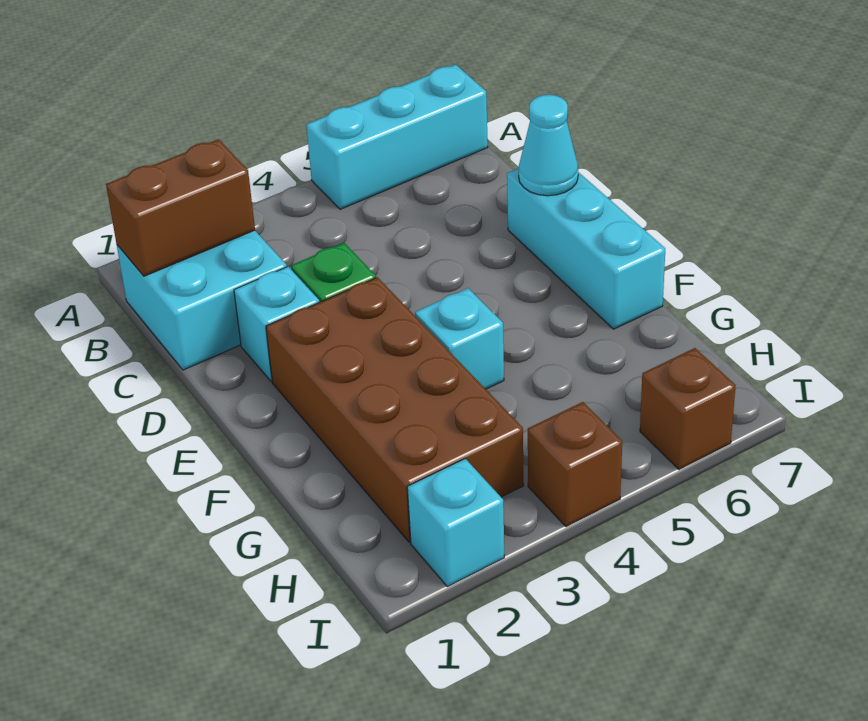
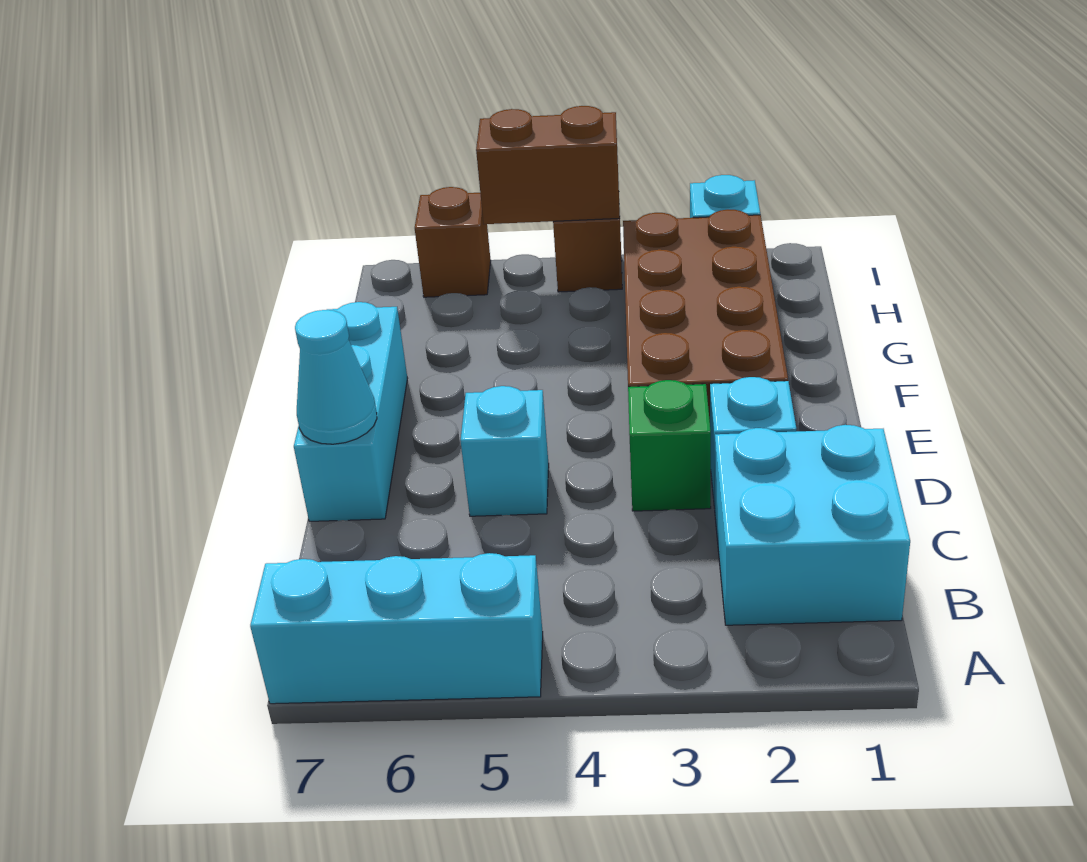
brown 1x2 brick [106,139,255,276] -> brown 1x2 brick moved to [476,106,620,224]
cyan 1x1 brick [415,288,504,389] -> cyan 1x1 brick moved to [461,386,549,516]

